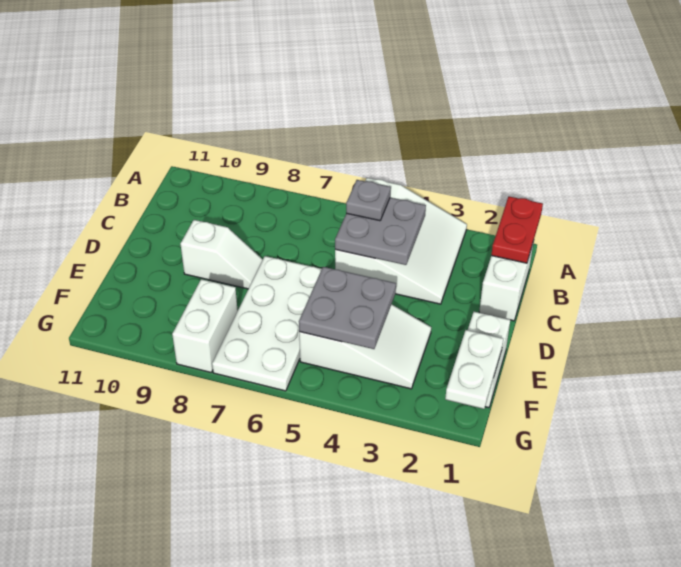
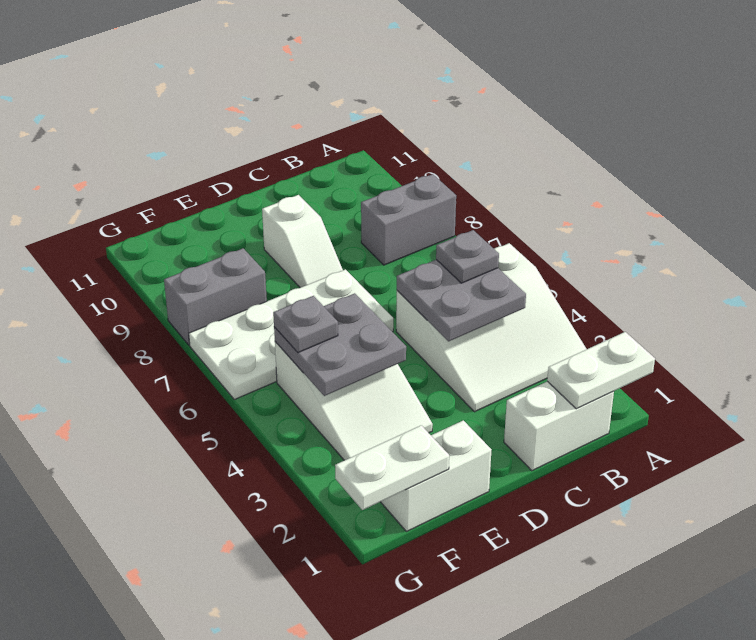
red 1x2 plate [491,197,543,263] -> white 1x2 plate [547,332,655,409]
none -> grey 1x2 brick [361,174,456,265]
none -> grey 1x1 plate [273,296,338,353]
white 1x2 brick [172,279,238,372] -> grey 1x2 brick [164,248,267,345]

